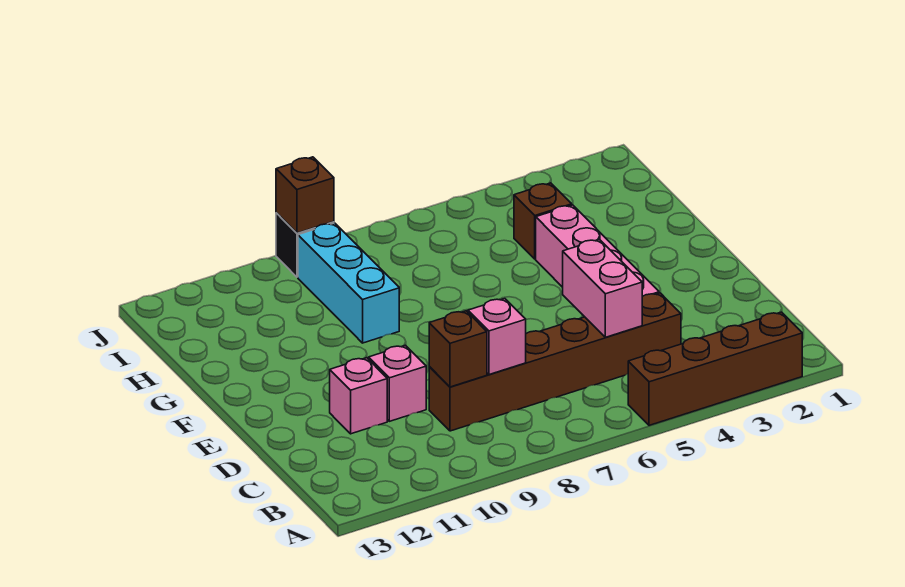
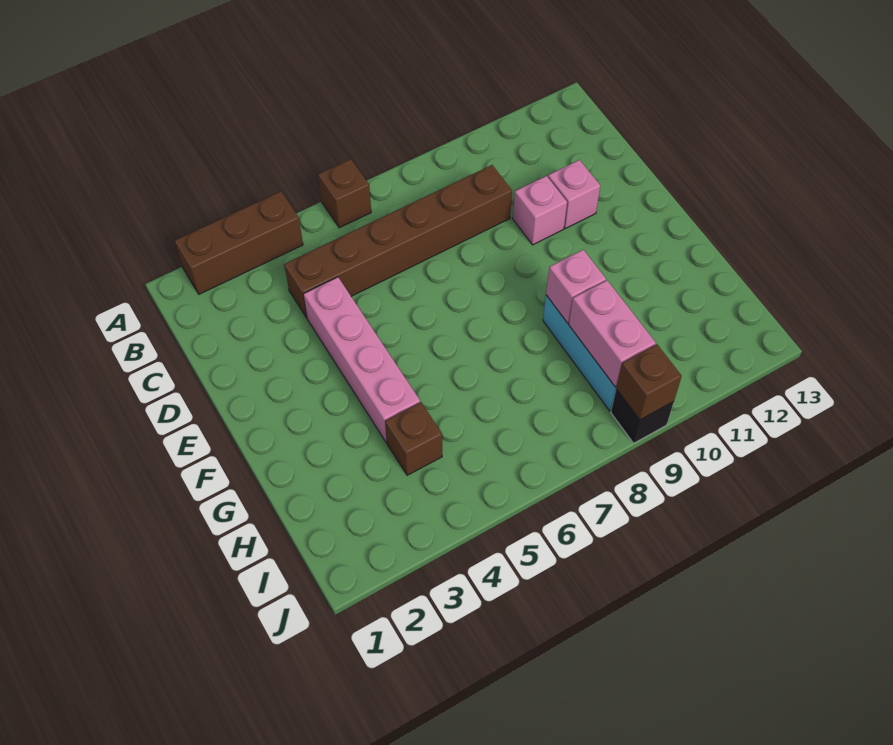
brown 1x4 brick [628,312,802,425] -> brown 1x3 brick [175,191,303,294]
pink 1x2 brick [563,239,642,337] -> pink 1x2 brick moved to [569,281,656,387]
pink 1x1 brick [468,299,526,375] -> pink 1x1 brick moved to [546,250,606,323]
brown 1x1 brick [429,311,487,387] -> brown 1x1 brick moved to [318,159,371,228]

